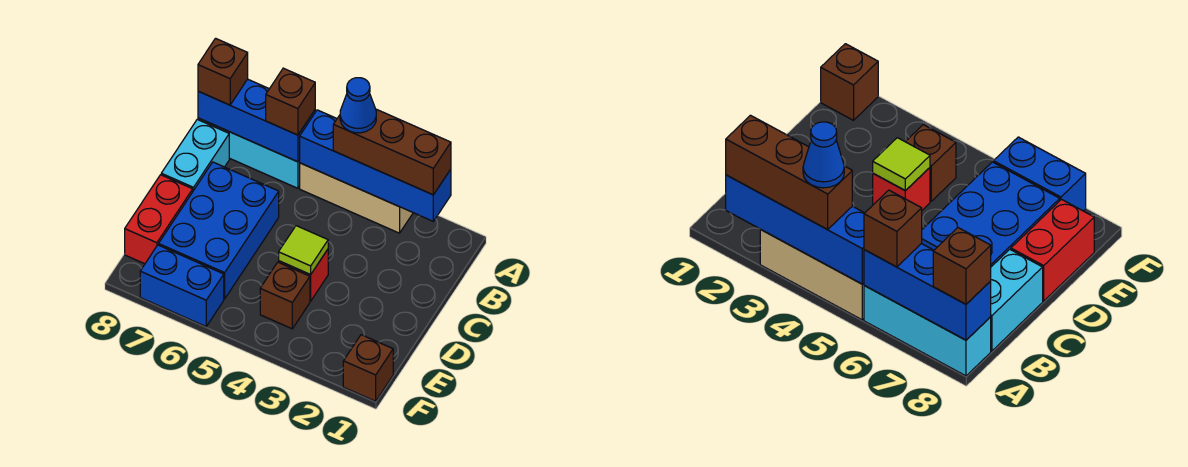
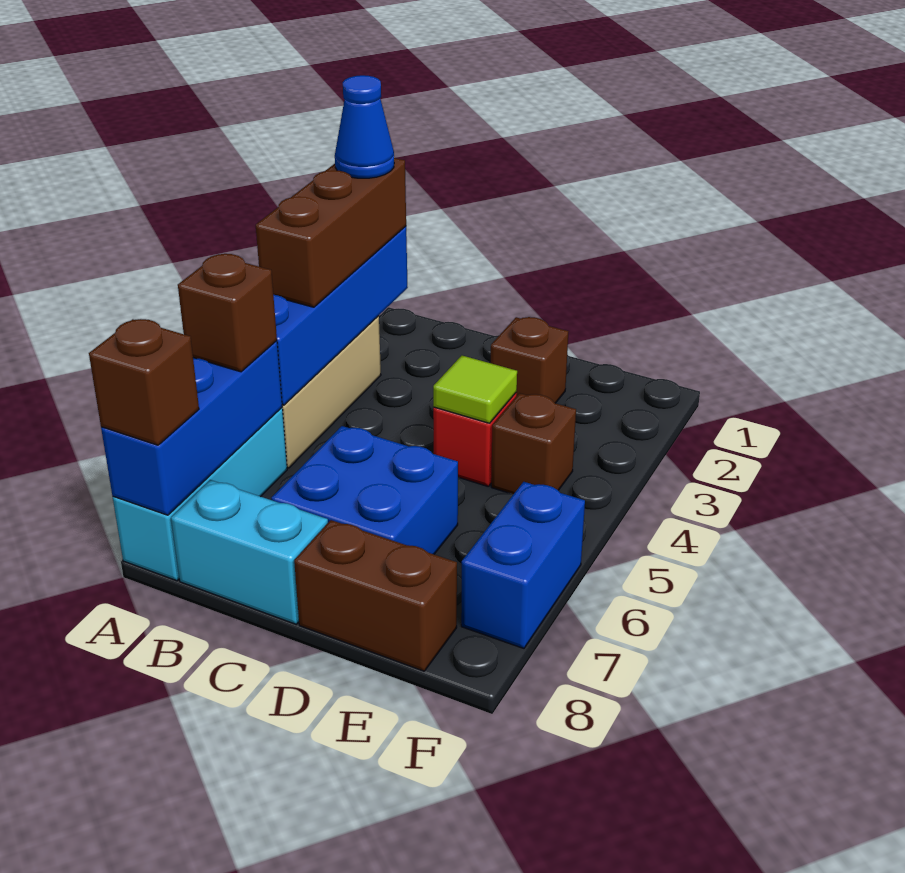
blue 1x1 cone [340,78,376,133] -> blue 1x1 cone moved to [335,75,394,178]
blue 2x3 brick [159,162,279,299] -> blue 2x2 brick [271,426,458,554]
red 1x2 brick [125,175,193,264] -> brown 1x2 brick [294,520,457,671]
brown 1x1 brick [343,335,393,401] -> brown 1x1 brick moved to [491,317,568,403]

